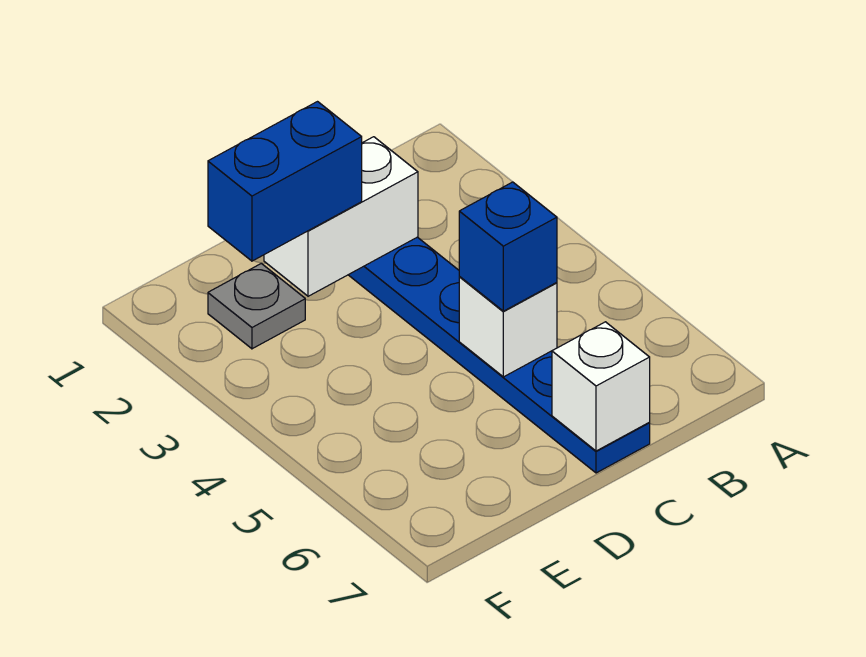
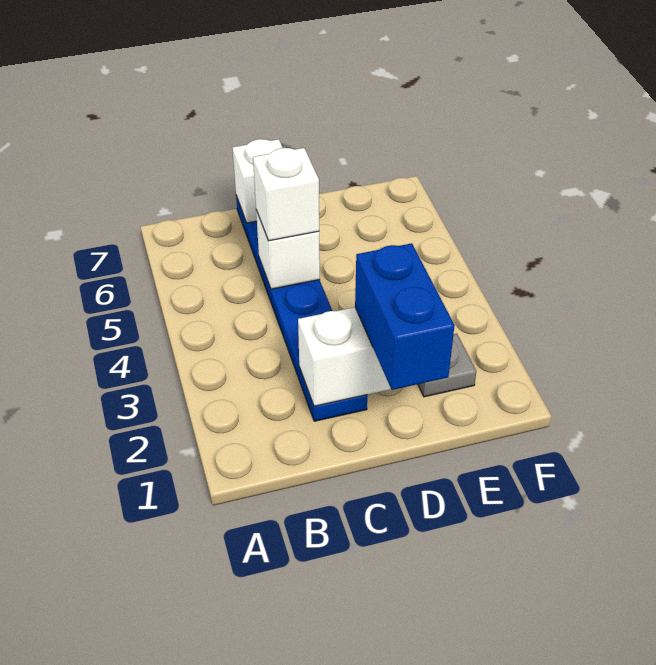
blue 1x1 brick [459,182,557,311] -> white 1x1 brick [253,148,319,241]
blue 1x2 brick [208,102,362,261] -> blue 1x2 brick turned to [355,243,455,390]

